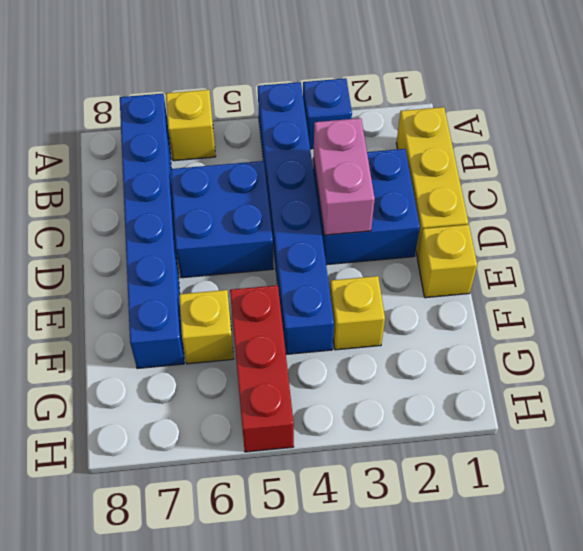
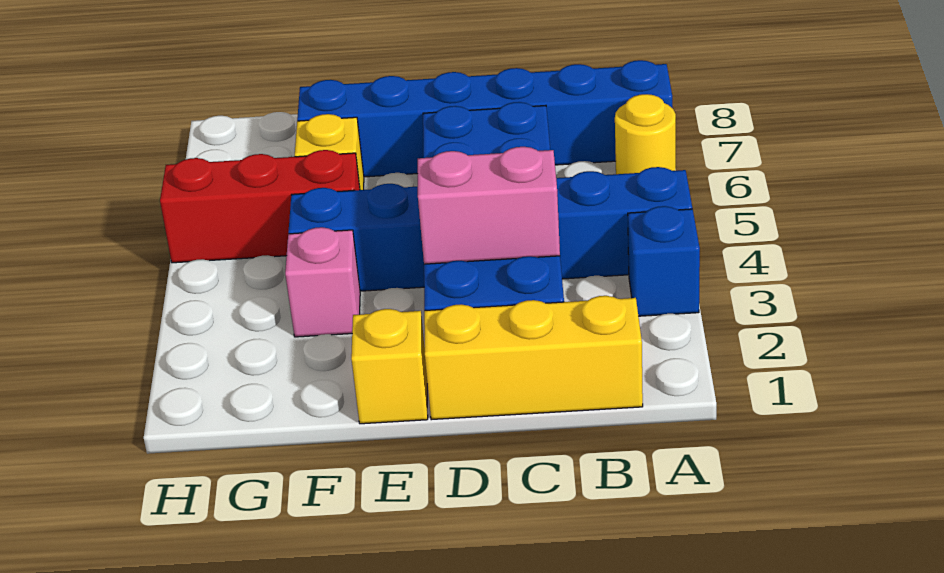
yellow 1x1 brick [166,90,216,161] -> yellow 1x1 round brick [615,94,676,174]
yellow 1x1 brick [330,276,385,350] -> pink 1x1 brick [285,227,360,337]

